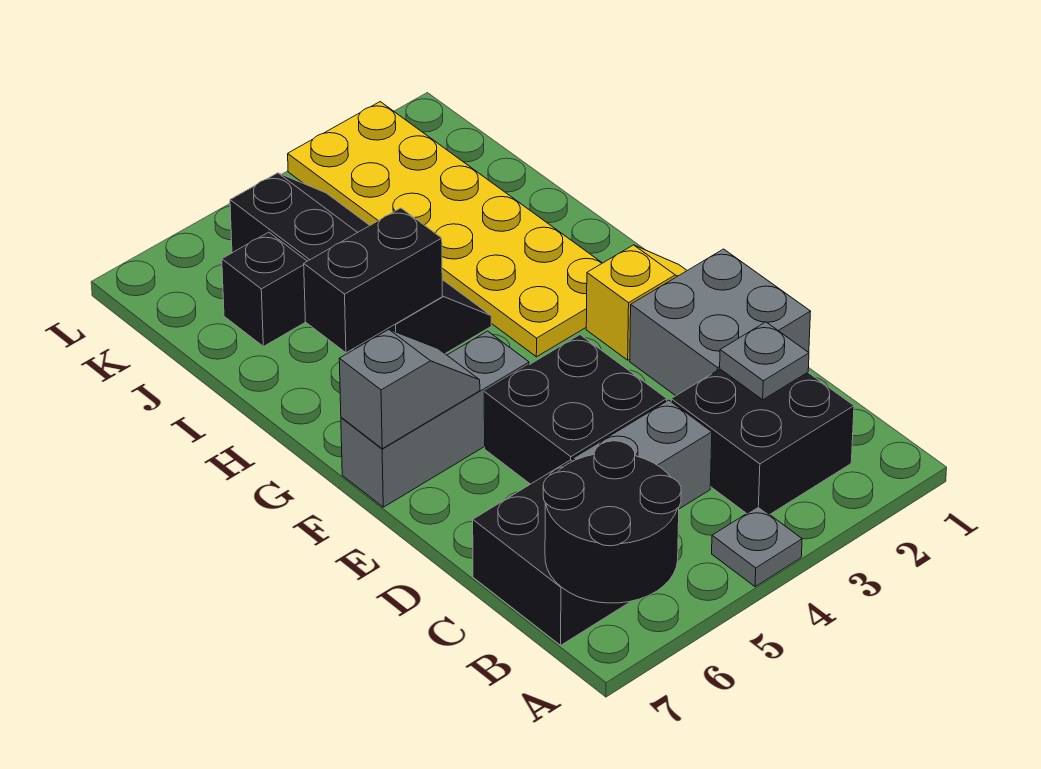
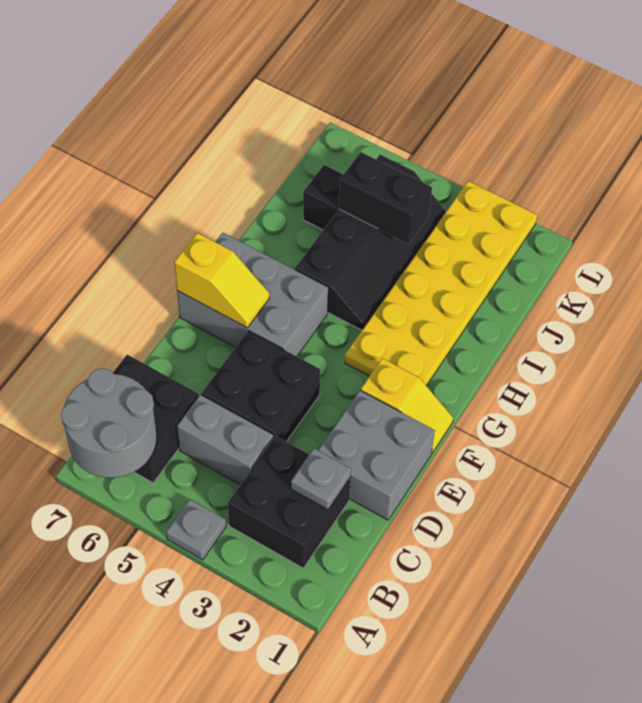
black 2x2 round brick [543,441,681,603] -> grey 2x2 round brick [61,368,157,478]
grey 1x3 brick [341,331,529,507] -> grey 2x3 brick [177,233,328,356]
grey 1x2 slope [339,330,480,449] -> yellow 1x2 slope [174,233,269,327]
black 1x2 brick [304,208,442,353] -> black 1x2 brick moved to [339,152,432,244]

